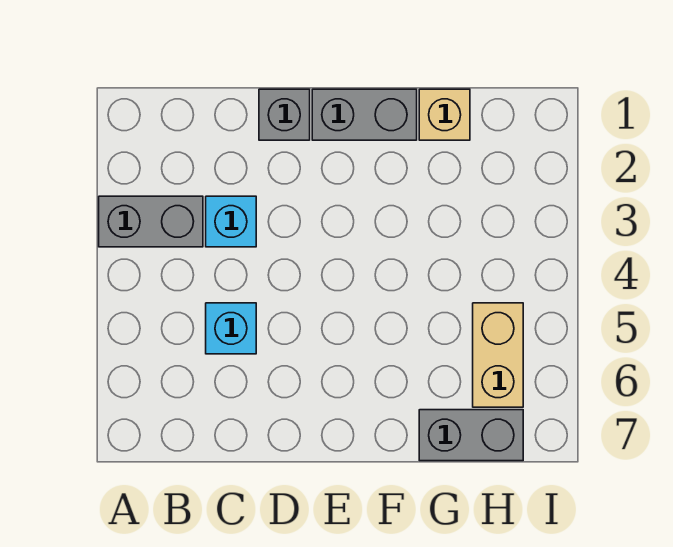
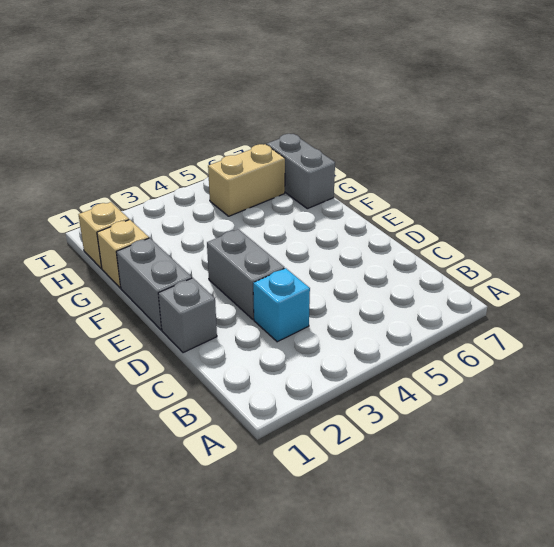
grey 1x2 brick [99,196,203,247] -> grey 1x2 brick moved to [207,229,284,319]
cyan 1x1 brick [206,303,256,354] -> none
none -> tan 1x1 brick [79,202,129,268]

